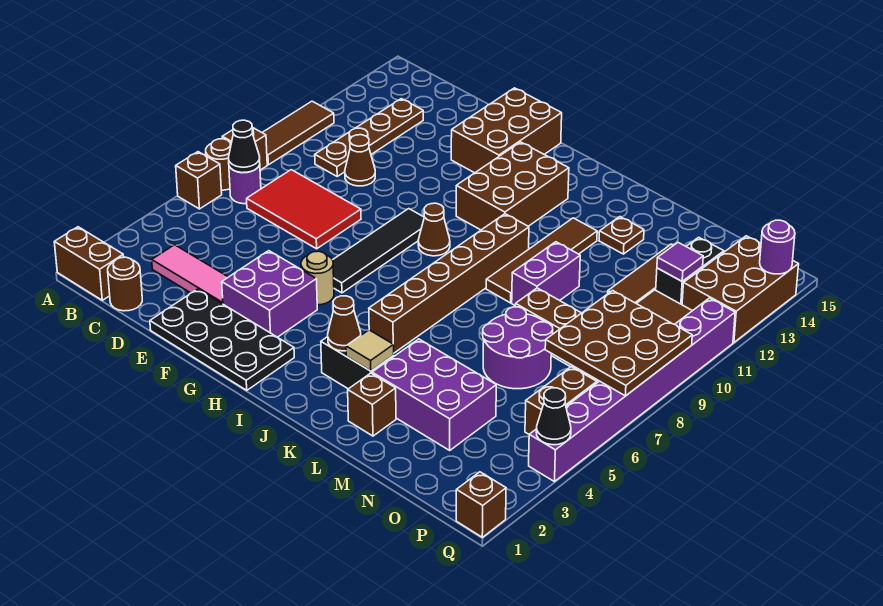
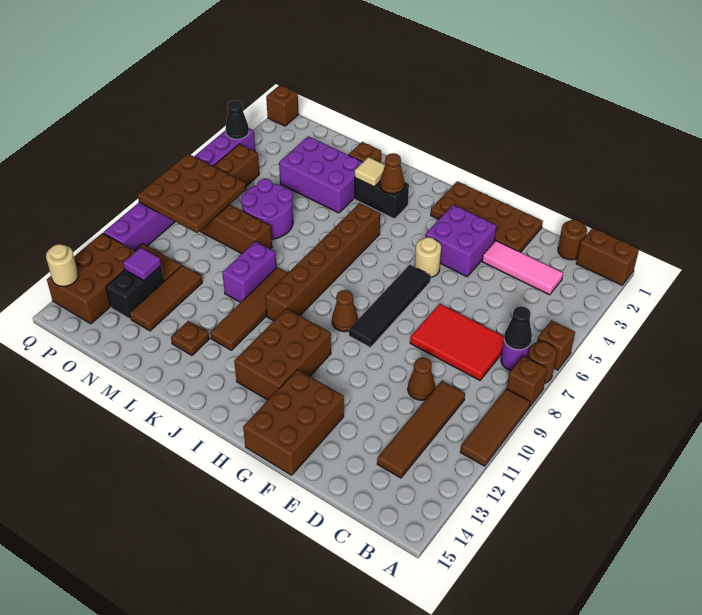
brown 1x4 plate [315,99,423,176] -> brown 1x4 tile [377,381,465,478]
black 2x4 plate [150,289,294,390] -> brown 2x4 plate [431,181,543,252]
purple 1x1 round brick [760,220,795,274] -> tan 1x1 round brick [46,244,78,286]

